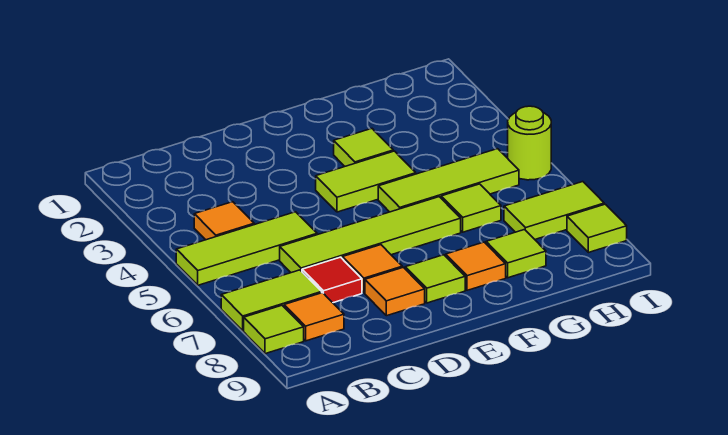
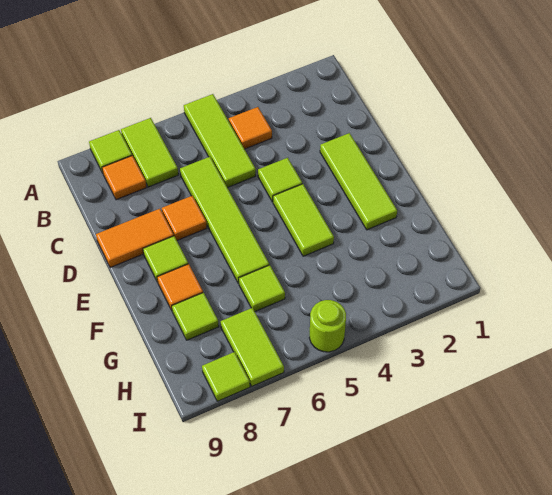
red 1x1 tile [302,257,362,303] -> none
orange 1x1 tile [365,267,425,316] -> orange 1x2 tile [96,209,174,268]
lime 1x1 tile [334,129,393,166] -> lime 1x1 tile moved to [258,158,302,202]
lime 1x3 tile [378,149,519,212] -> lime 1x3 tile moved to [320,133,397,230]

